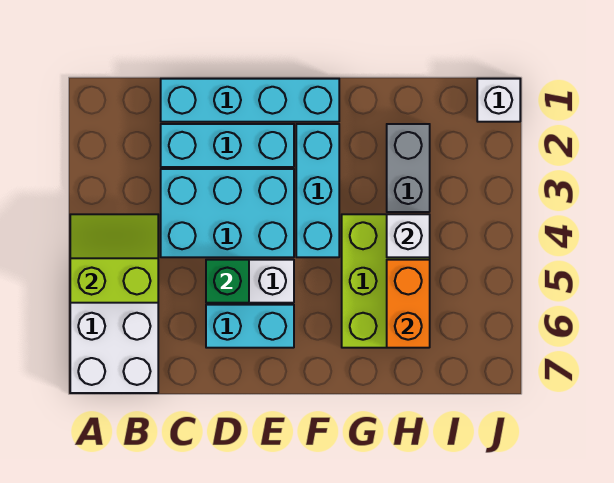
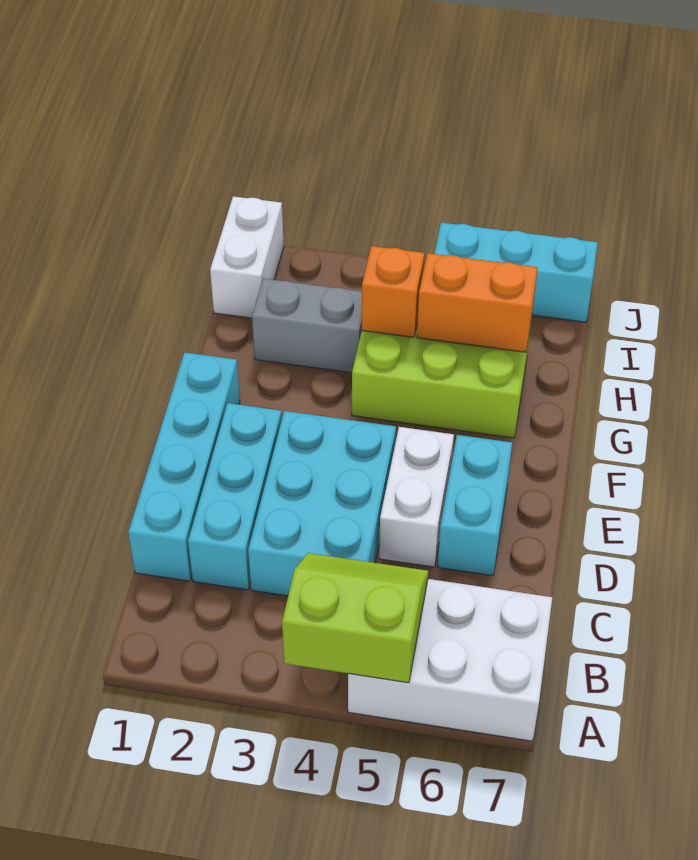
lime 2x2 slope [70,214,158,303] -> lime 2x2 slope turned to [282,553,428,683]
green 1x1 brick [206,260,249,303] -> none
cyan 1x3 brick [296,124,339,257] -> cyan 1x3 brick moved to [434,222,598,322]
white 1x1 brick [387,214,430,257] -> orange 1x1 brick [362,246,424,337]
white 1x1 brick [477,79,520,122] -> white 1x2 brick [210,196,284,318]

